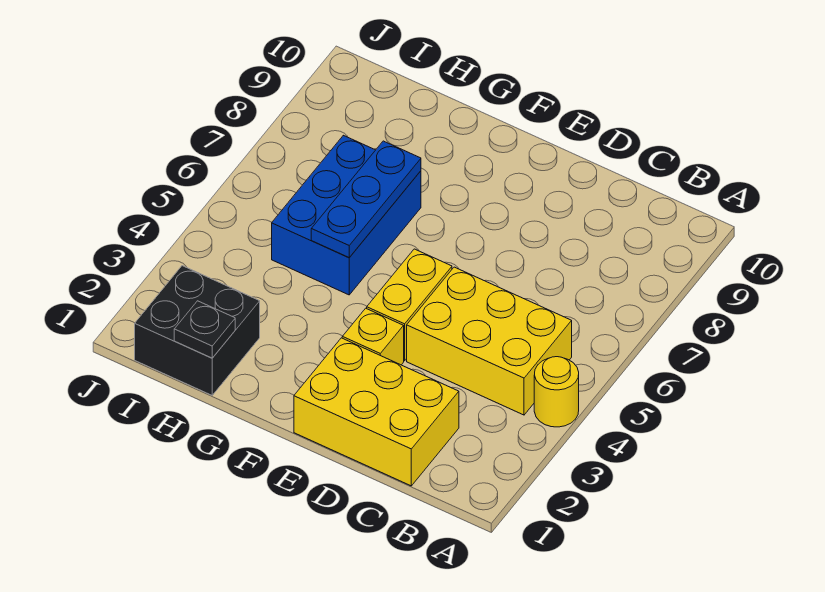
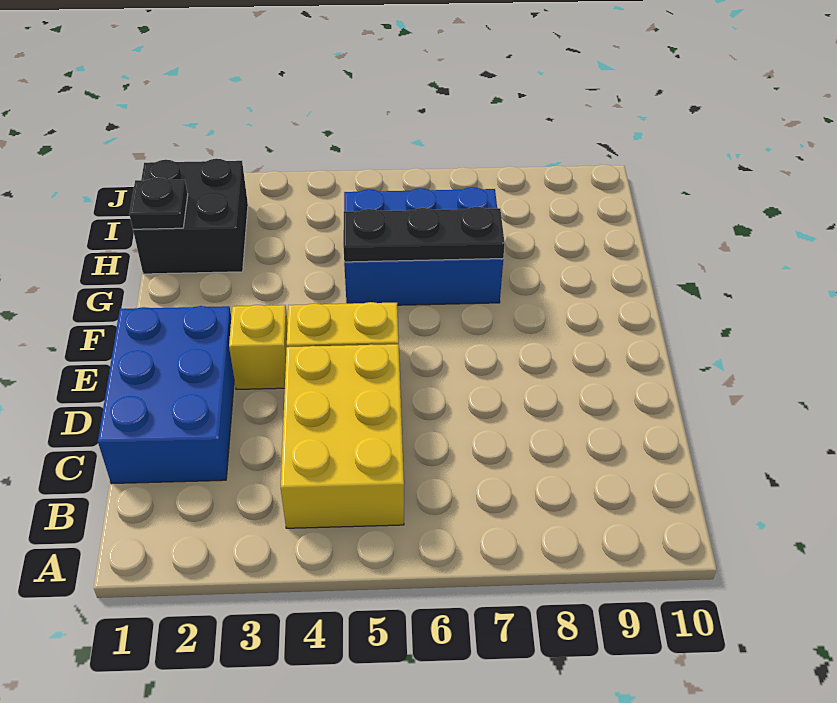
yellow 1x1 round brick [534,357,579,427] -> none
yellow 2x3 brick [294,338,459,486] -> blue 2x3 brick [98,306,234,484]
blue 1x3 plate [311,141,421,258] -> black 1x3 plate [343,207,505,262]

